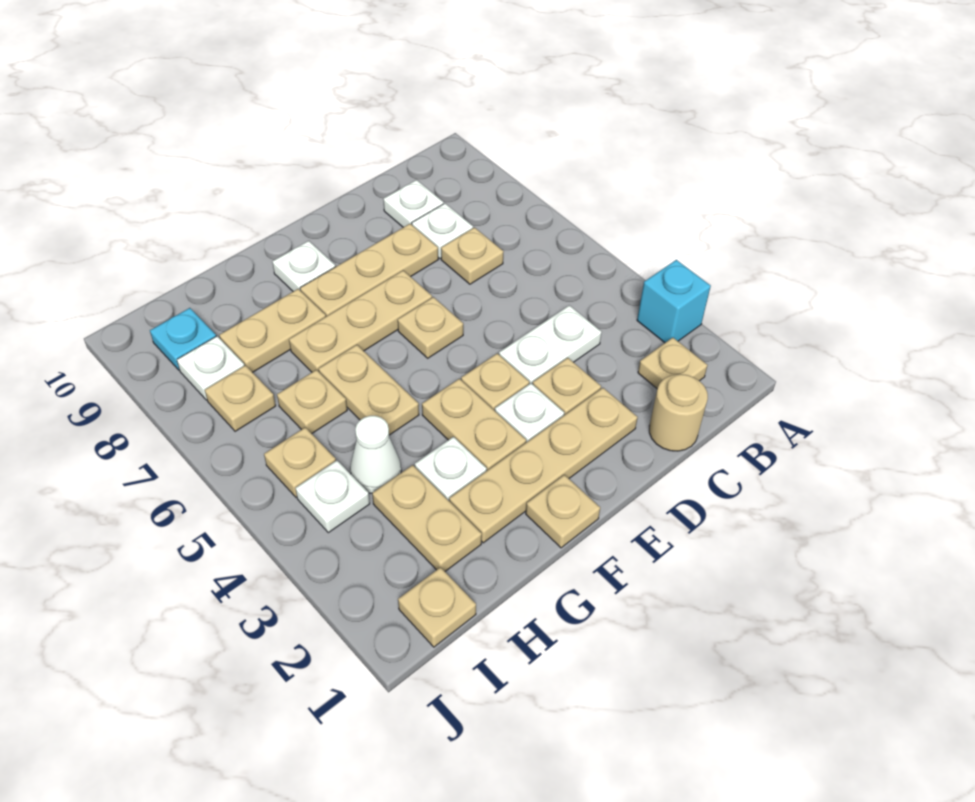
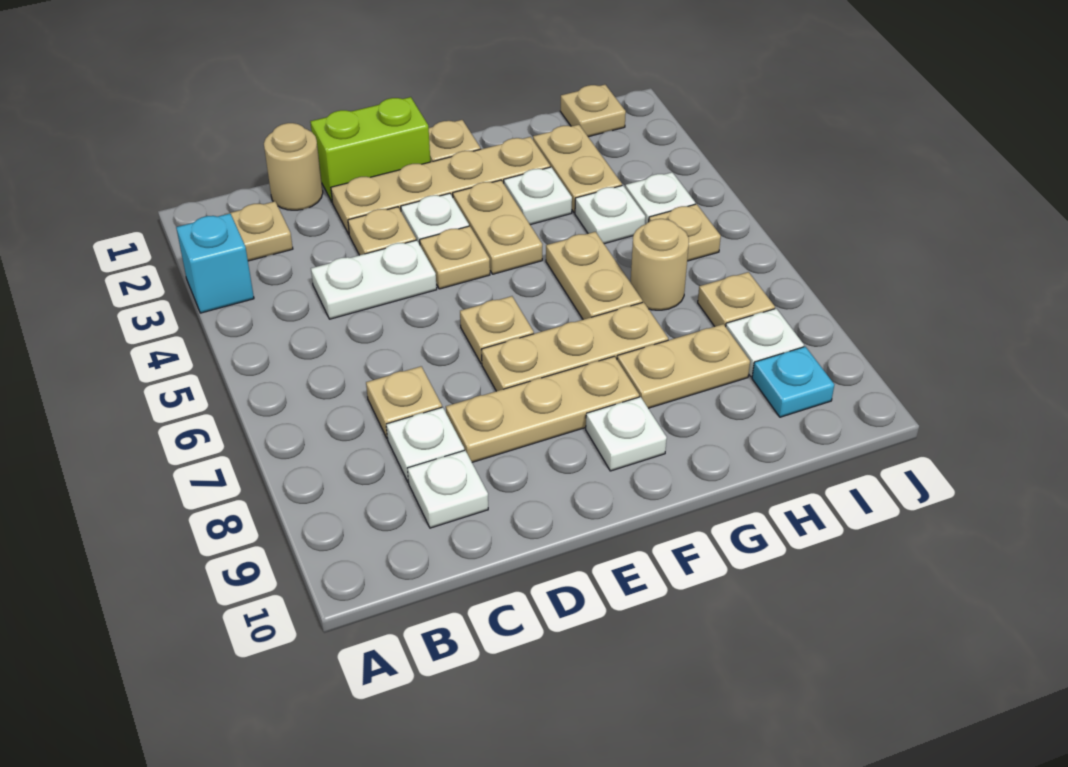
none -> lime 1x2 brick [310,97,430,201]
white 1x1 cone [350,416,401,493] -> white 1x1 plate [575,185,645,244]
tan 1x1 plate [277,370,347,434] -> tan 1x1 round brick [631,219,689,310]

